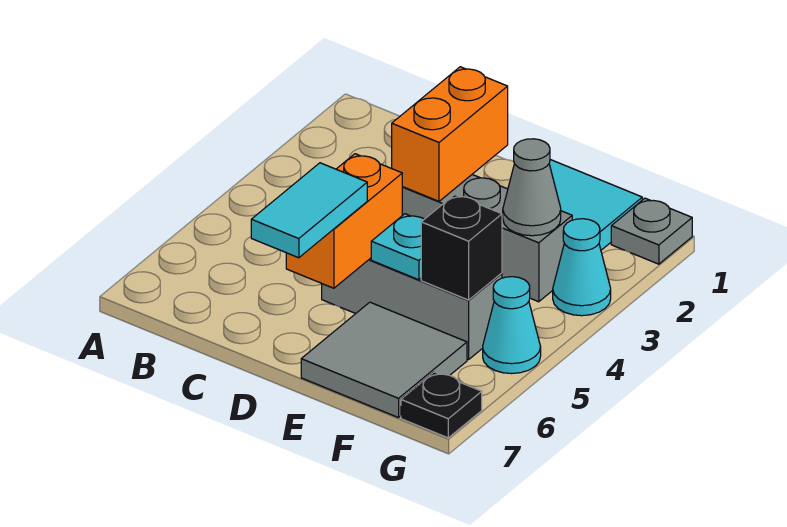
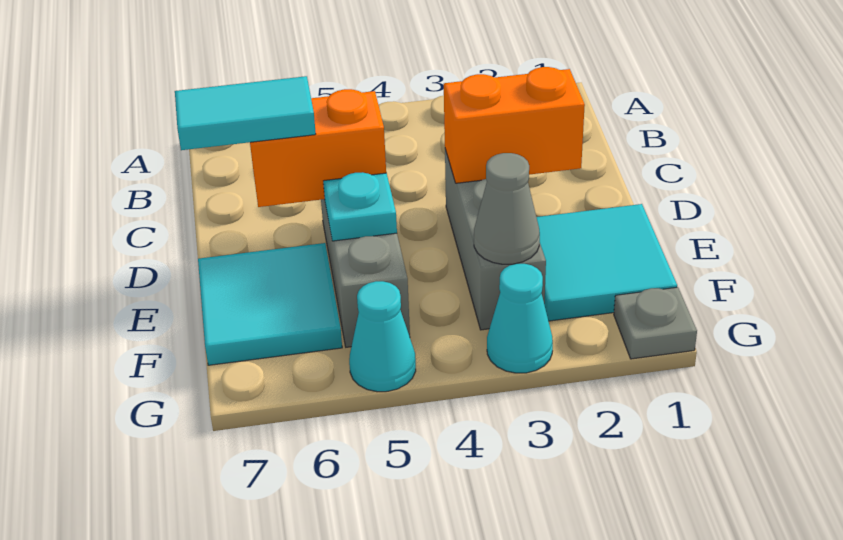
grey 2x2 tile [301,302,467,418] -> cyan 2x2 tile [198,243,342,365]
black 1x1 brick [421,194,502,300] -> none
black 1x1 plate [401,372,482,438] -> none

